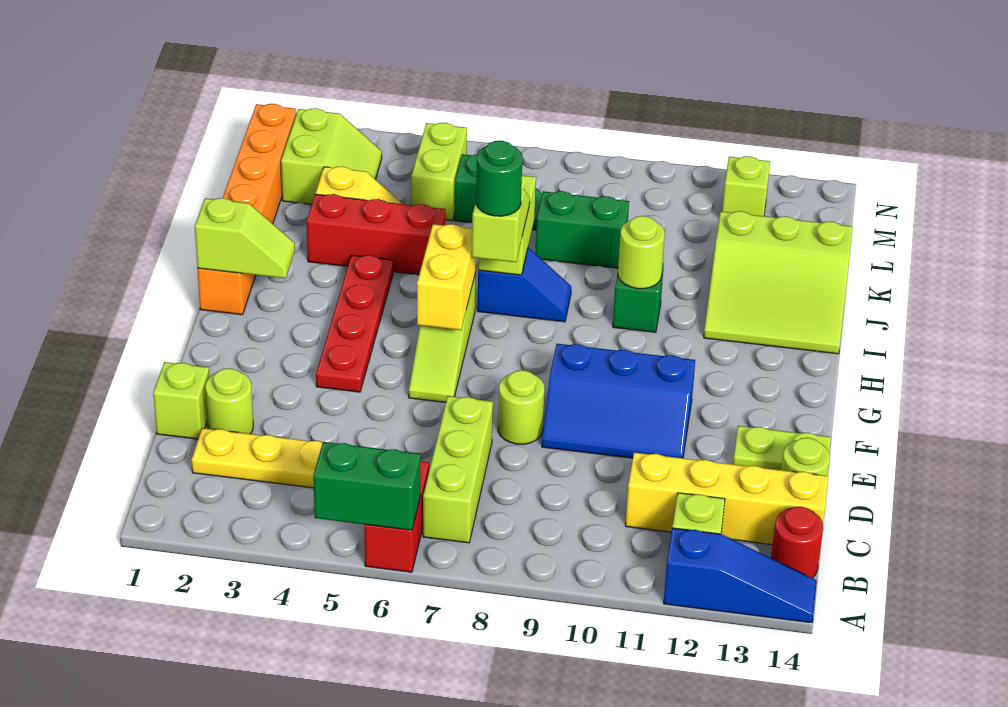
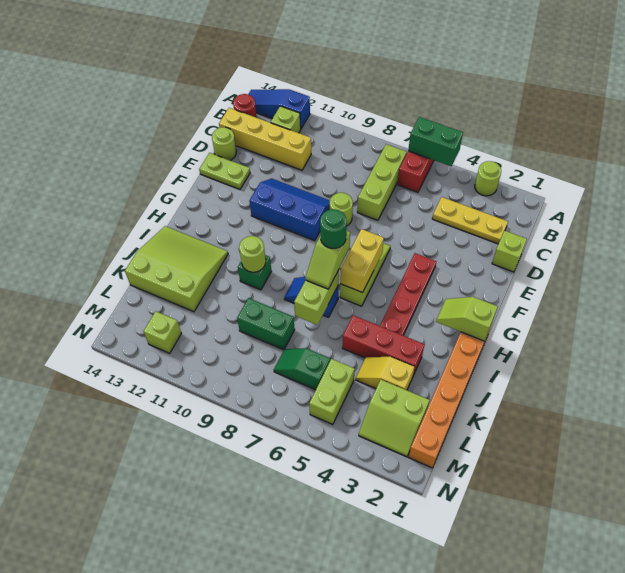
lime 1x1 round brick [205,368,253,434] -> lime 1x1 round brick moved to [475,161,501,196]
lime 2x2 slope [281,108,382,205] -> lime 2x2 slope turned to [359,380,430,457]

